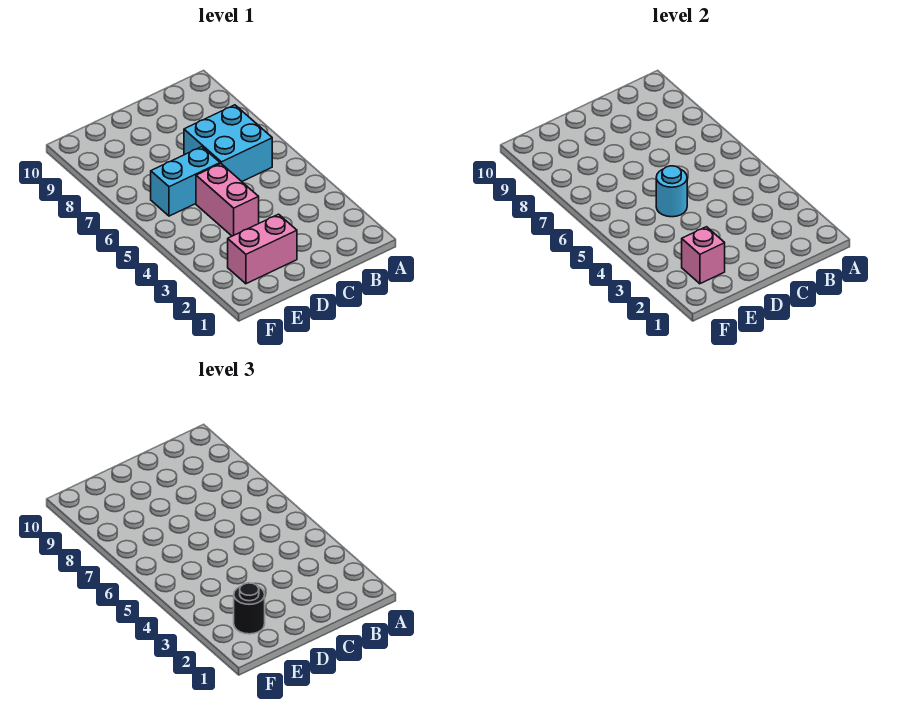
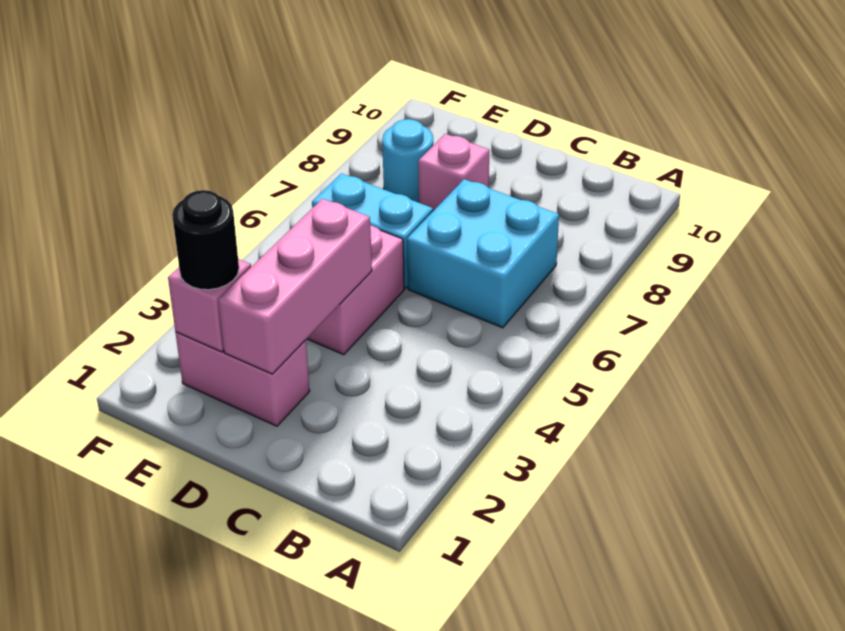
none -> pink 1x3 brick [218,199,372,374]
cyan 1x1 round brick [656,166,687,217] -> cyan 1x1 round brick moved to [382,119,433,203]
none -> pink 1x1 brick [418,134,489,211]

